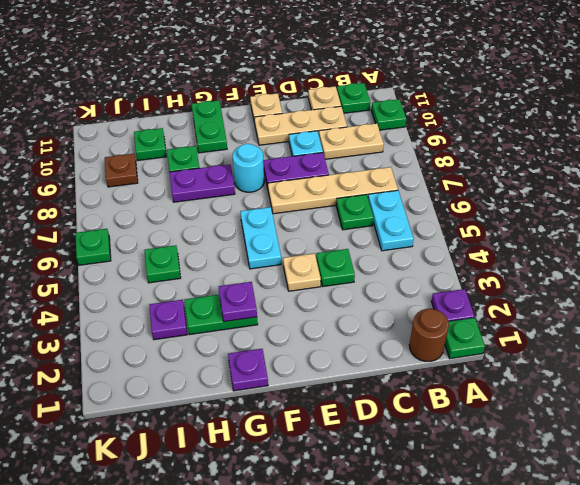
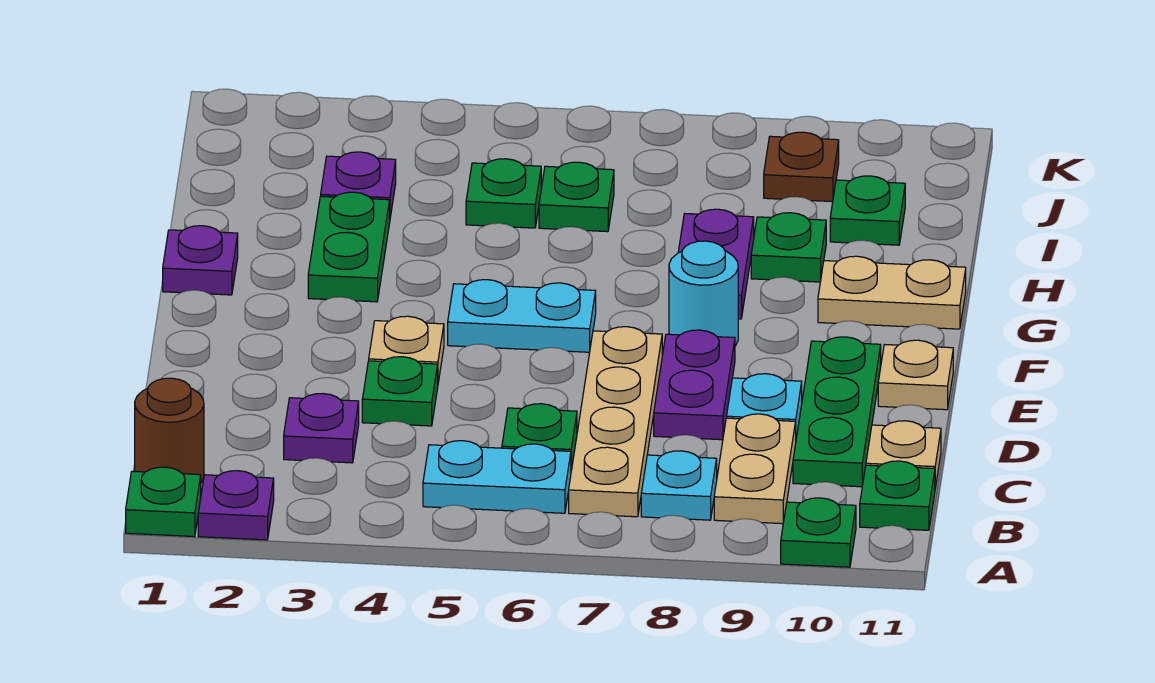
none -> cyan 1x1 plate [641,451,717,520]
tan 1x3 plate [254,106,347,145] -> green 1x3 plate [793,337,881,487]
purple 1x1 plate [219,282,257,322] -> purple 1x1 plate moved to [284,394,359,463]
green 1x2 plate [192,100,227,153] -> tan 1x2 plate [818,256,966,329]
green 1x1 plate [76,229,111,265] -> green 1x1 plate moved to [539,162,614,232]

